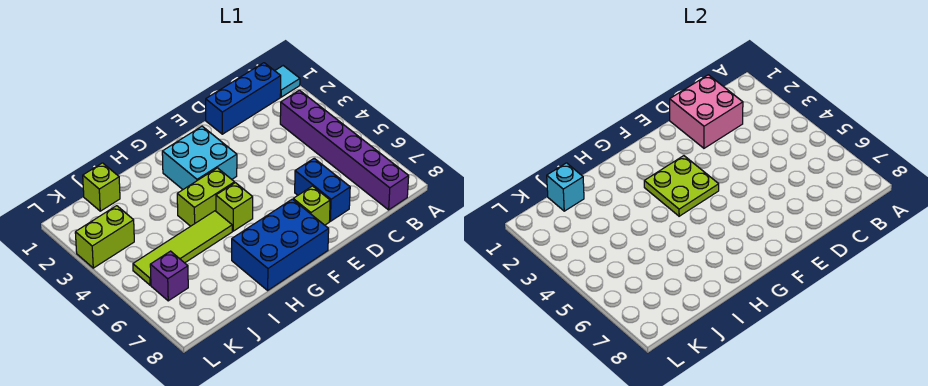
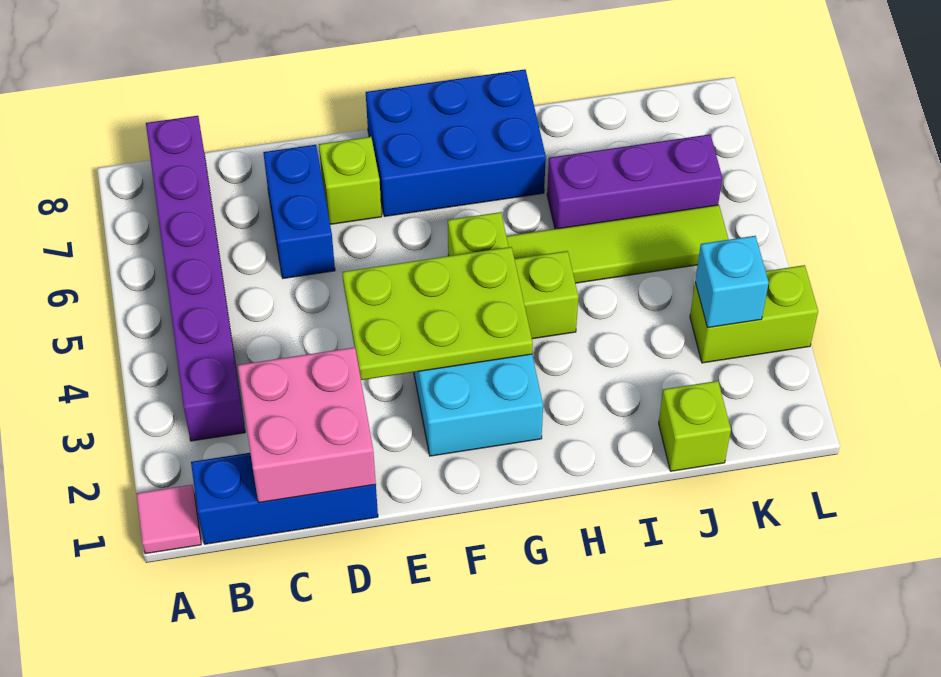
cyan 1x1 tile [275,66,300,97] -> pink 1x1 tile [136,485,201,554]
lime 2x2 plate [644,156,719,216] -> lime 2x3 plate [342,247,533,380]
cyan 1x1 brick [547,163,584,211] -> cyan 1x1 brick moved to [695,236,769,328]
purple 1x1 brick [150,251,188,301] -> purple 1x3 brick [547,134,722,229]

